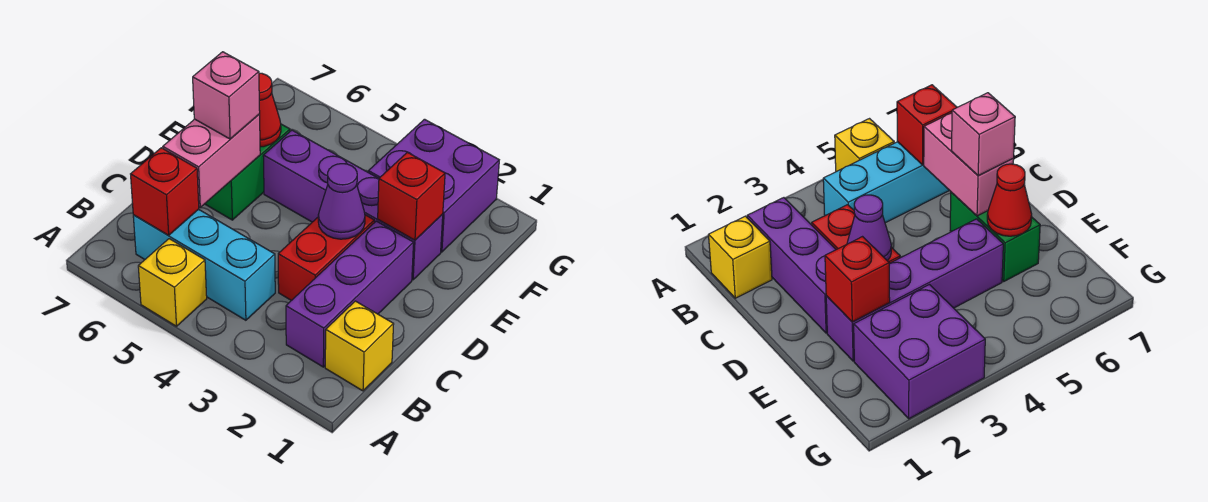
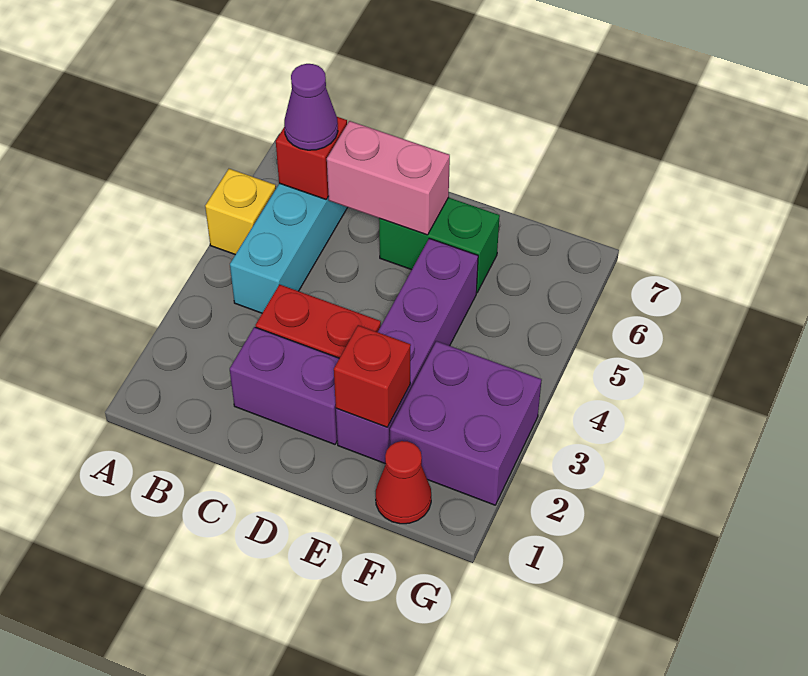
yellow 1x1 brick [325,301,394,391] -> none
purple 1x3 brick [286,221,414,367] -> purple 1x2 brick [230,327,339,444]
purple 1x1 cone [318,164,365,239] -> purple 1x1 cone moved to [284,64,338,150]
pink 1x1 brick [193,52,260,139] -> none
red 1x1 cone [259,73,281,147] -> red 1x1 cone moved to [376,441,431,524]

